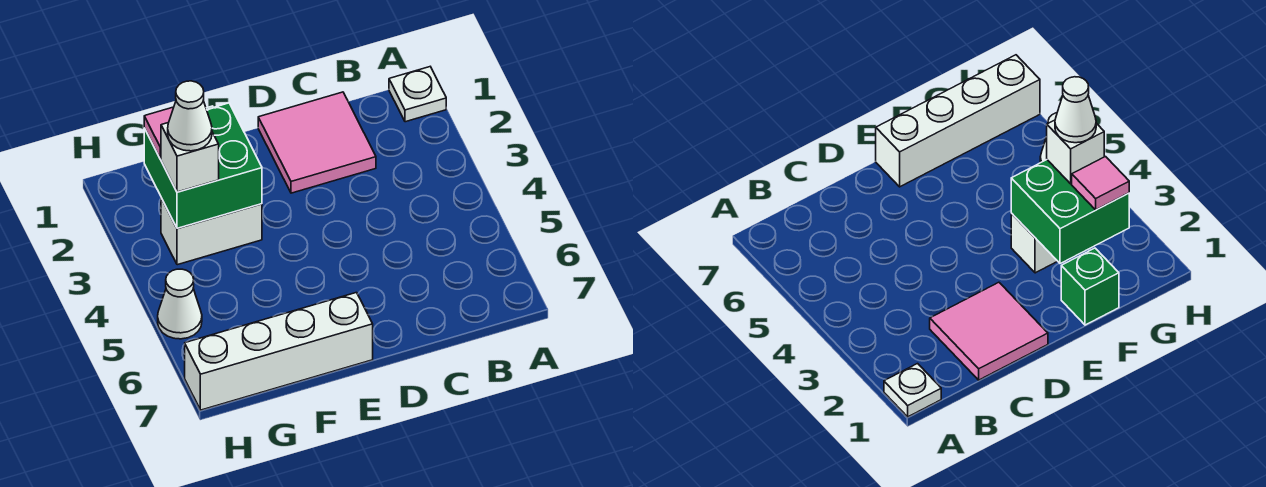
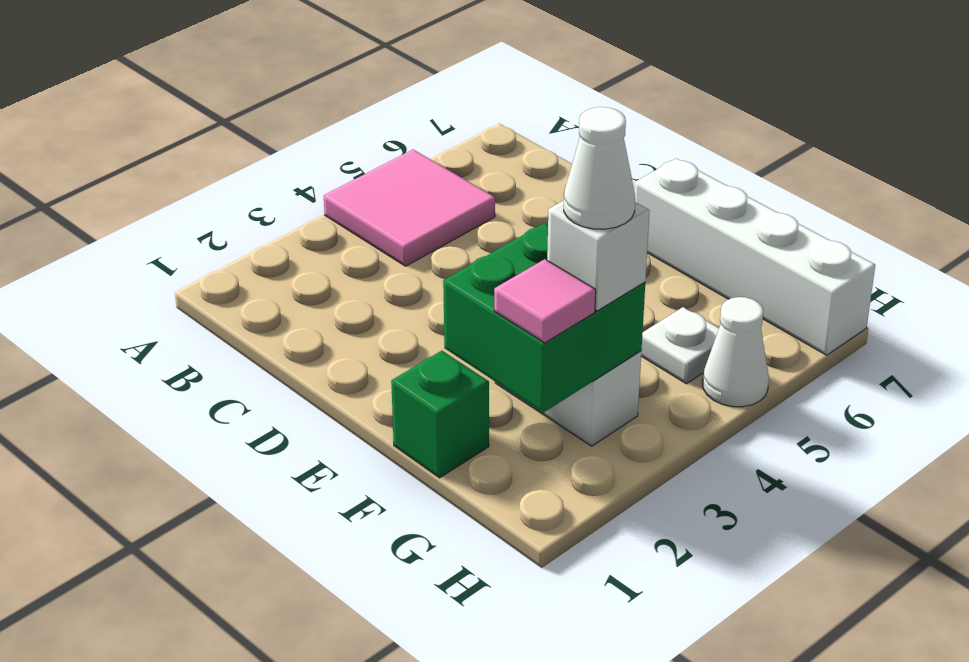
white 1x1 plate [389,67,446,122] -> white 1x1 plate moved to [641,307,719,384]
pink 2x2 tile [258,92,376,193] -> pink 2x2 tile moved to [324,150,495,266]

